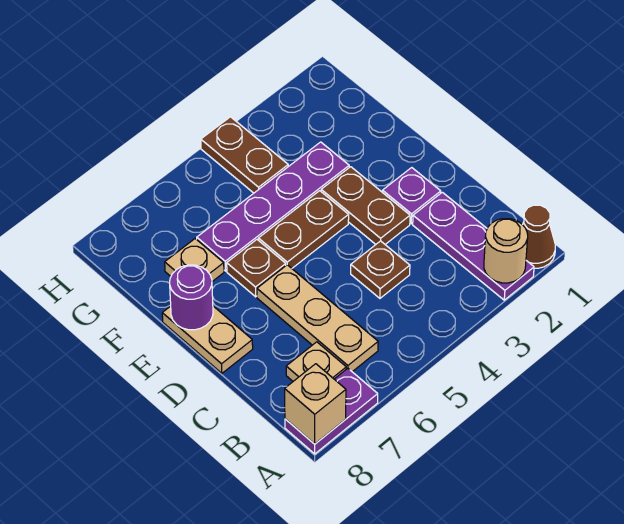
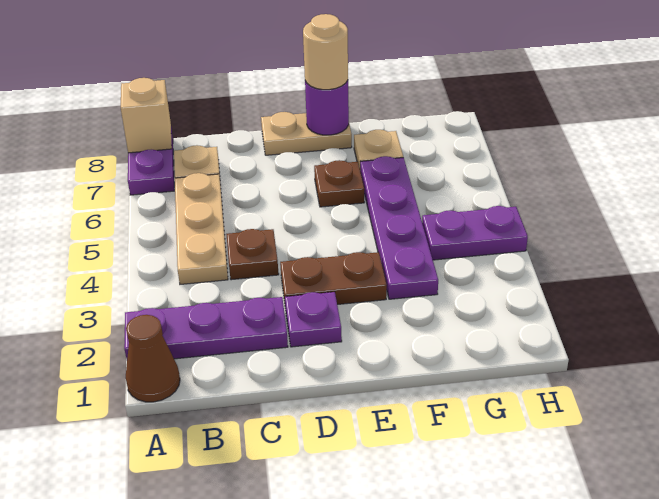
tan 1x1 round brick [484,219,528,283] -> tan 1x1 round brick moved to [303,14,348,90]
tan 1x3 plate [257,265,378,372] -> tan 1x3 plate turned to [175,173,228,284]
brown 1x2 plate [258,191,349,268] -> none
brown 1x2 plate [201,117,288,193] -> purple 1x2 plate [422,206,528,260]

